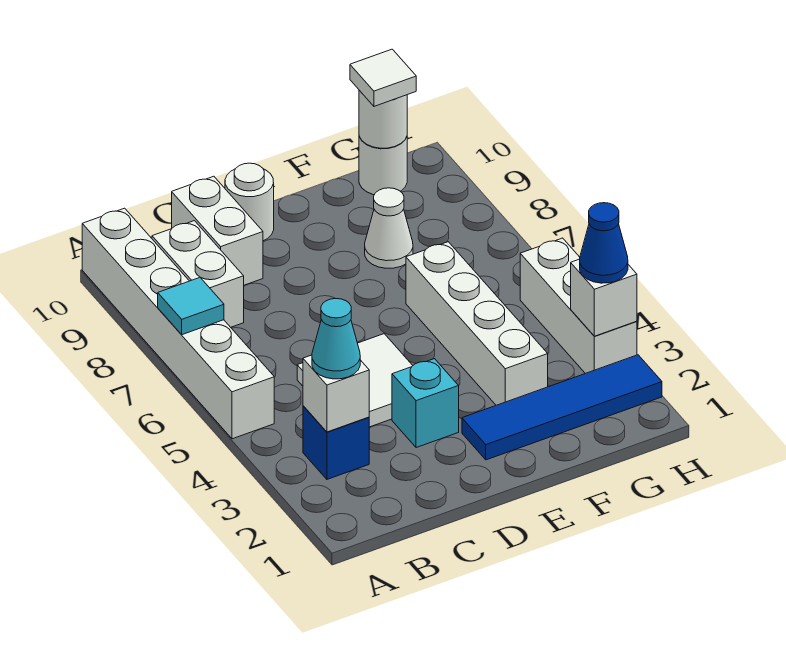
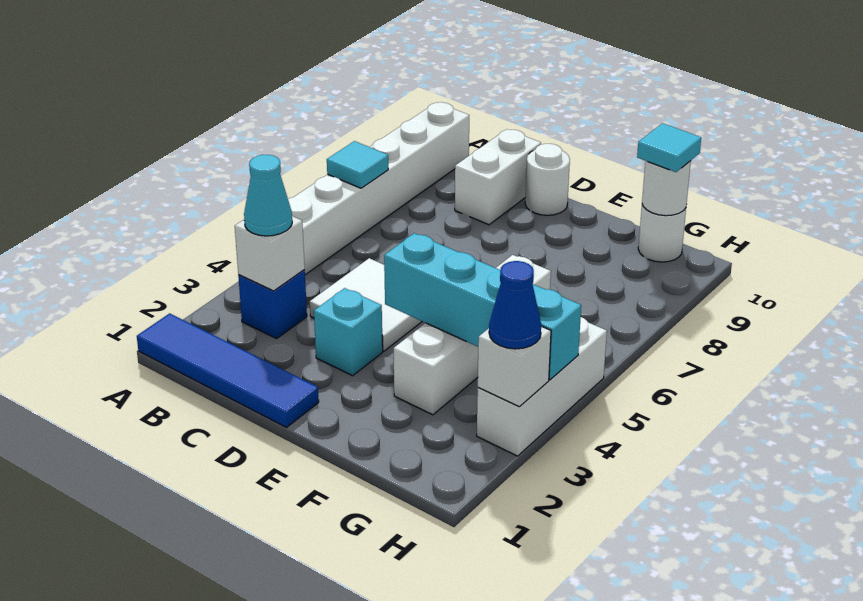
white 1x2 brick [152,221,244,327] -> none
blue 1x4 tile [462,355,662,460] -> blue 1x4 tile moved to [137,313,319,427]
none -> cyan 1x4 brick [384,233,581,380]
white 1x1 cone [365,188,413,268] -> none
white 1x1 tile [350,49,416,106] -> cyan 1x1 tile [637,123,701,172]

